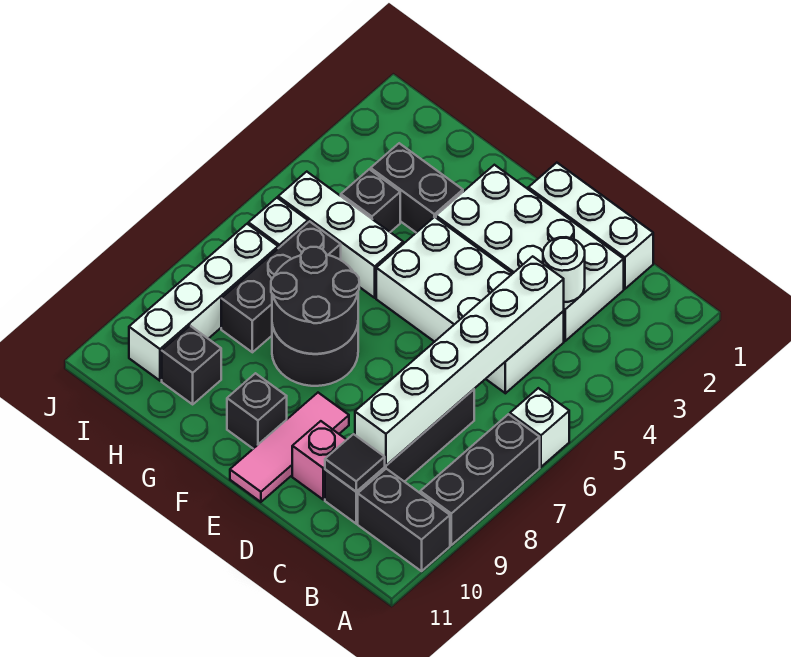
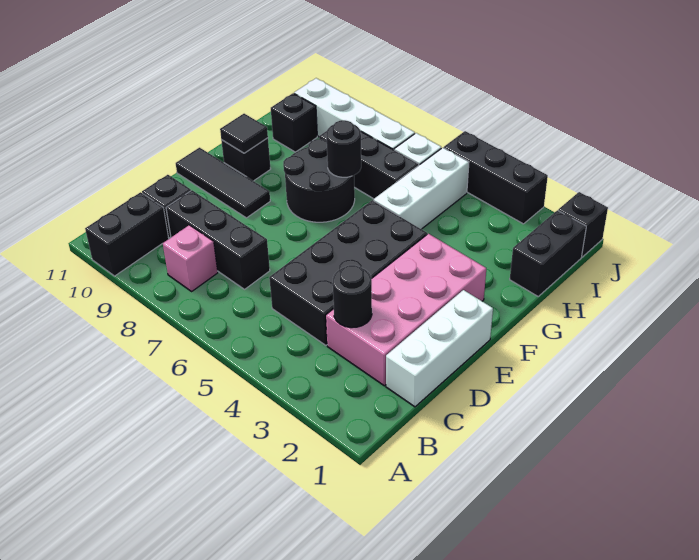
white 1x1 brick [510,388,569,467] -> none
black 1x3 brick [420,414,540,545] -> black 1x3 brick moved to [444,131,548,224]
white 2x4 brick [436,165,624,341] -> pink 2x4 brick [326,234,486,386]
white 1x1 round brick [543,237,585,302] -> black 1x1 round brick [333,265,372,328]
white 2x4 brick [376,217,564,393] -> black 2x4 brick [269,200,427,345]
white 1x6 brick [355,256,564,465] -> none
black 1x1 tile [325,434,385,492] -> black 1x1 tile moved to [220,114,268,153]
pink 1x1 brick [292,421,346,500] -> pink 1x1 brick moved to [163,225,218,291]
pink 1x3 tile [230,393,349,502] -> black 1x3 tile [176,148,270,218]
black 2x2 round brick [271,247,359,354] -> black 1x1 round brick [326,120,361,177]
black 1x2 brick [371,143,463,233] -> black 1x2 brick moved to [510,210,586,296]
black 1x1 brick [341,169,400,232] -> black 1x1 brick moved to [558,192,608,257]

